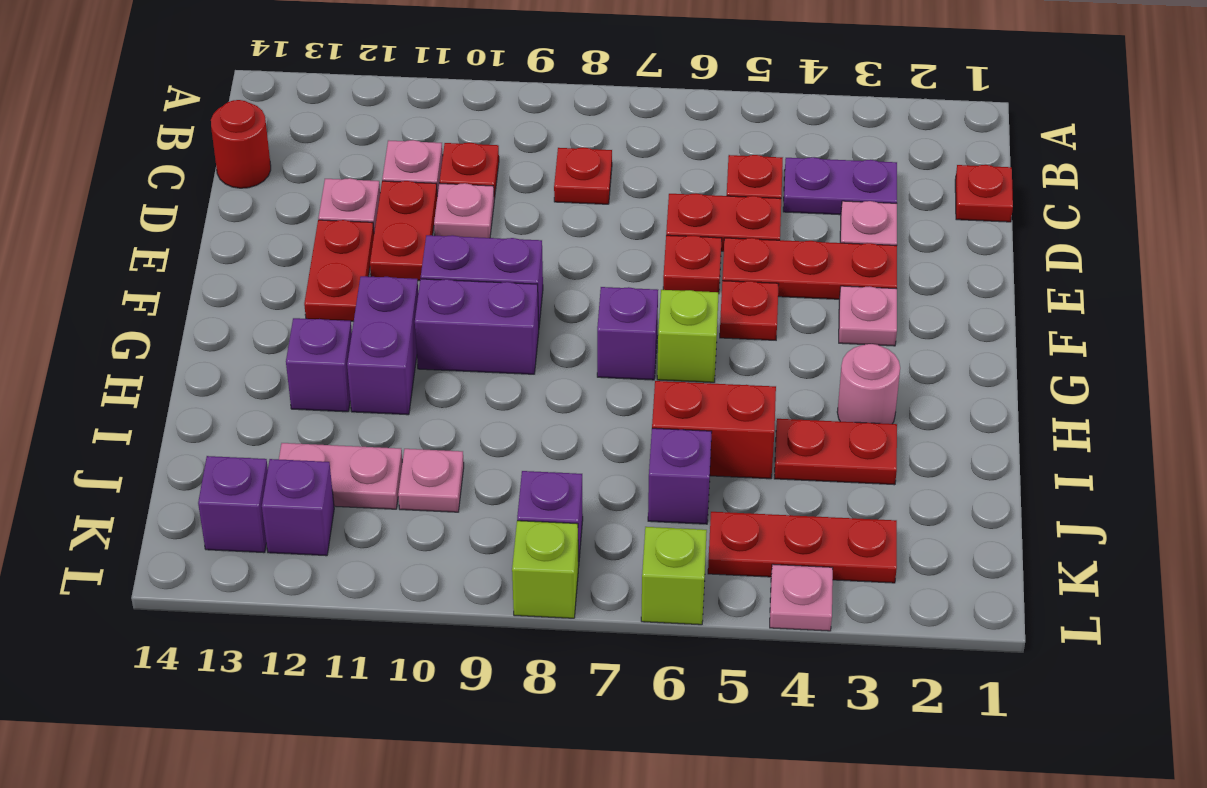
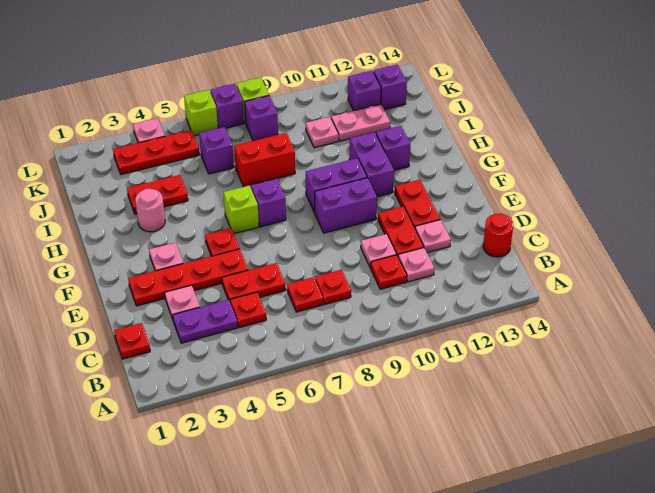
red 1x3 plate [722,238,897,299] -> red 1x4 plate [128,249,248,306]
red 1x1 plate [663,235,722,293] -> red 1x1 plate moved to [287,277,323,312]
red 1x2 brick [652,381,776,479] -> red 1x2 brick moved to [234,133,295,187]
none -> purple 1x1 brick [210,84,244,128]

